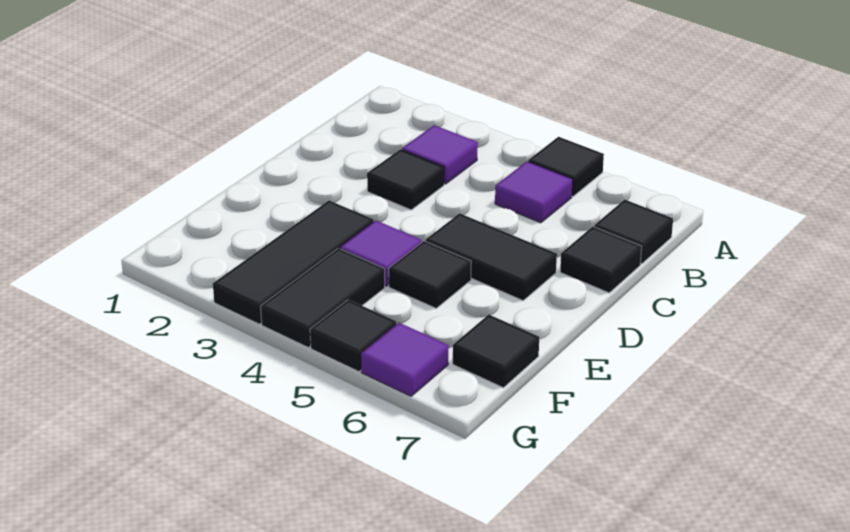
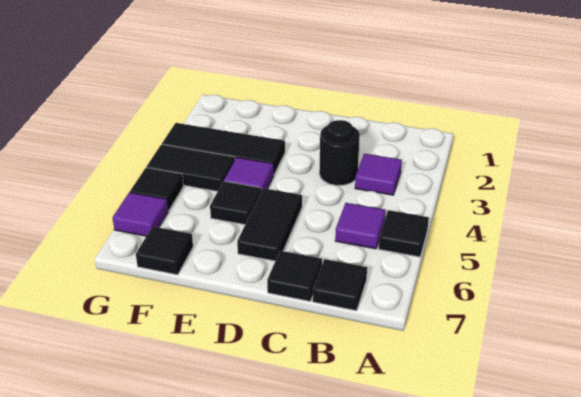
black 1x1 tile [367,149,444,210] -> black 1x1 round brick [319,120,360,186]

